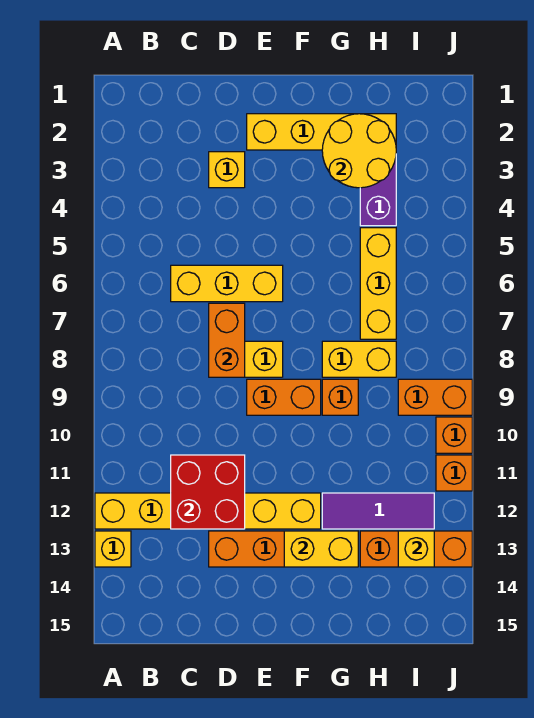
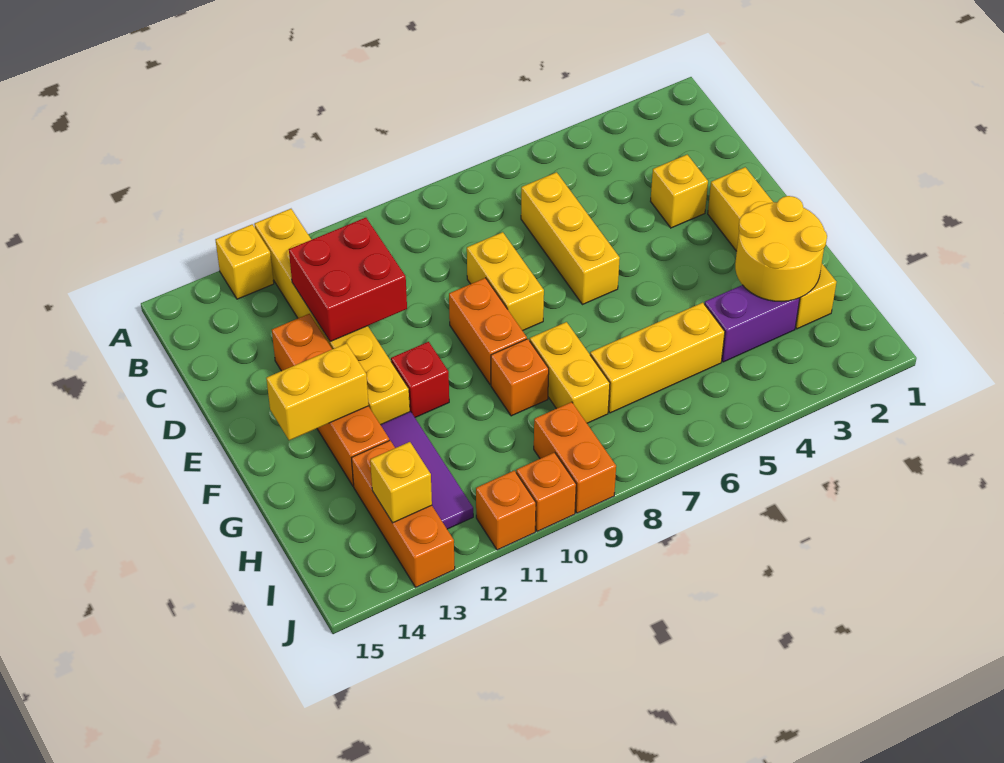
orange 1x2 brick [209,303,245,377] -> none
none -> red 1x1 brick [391,342,449,417]
yellow 1x2 brick [284,531,358,567] -> yellow 1x2 brick turned to [266,343,369,440]

